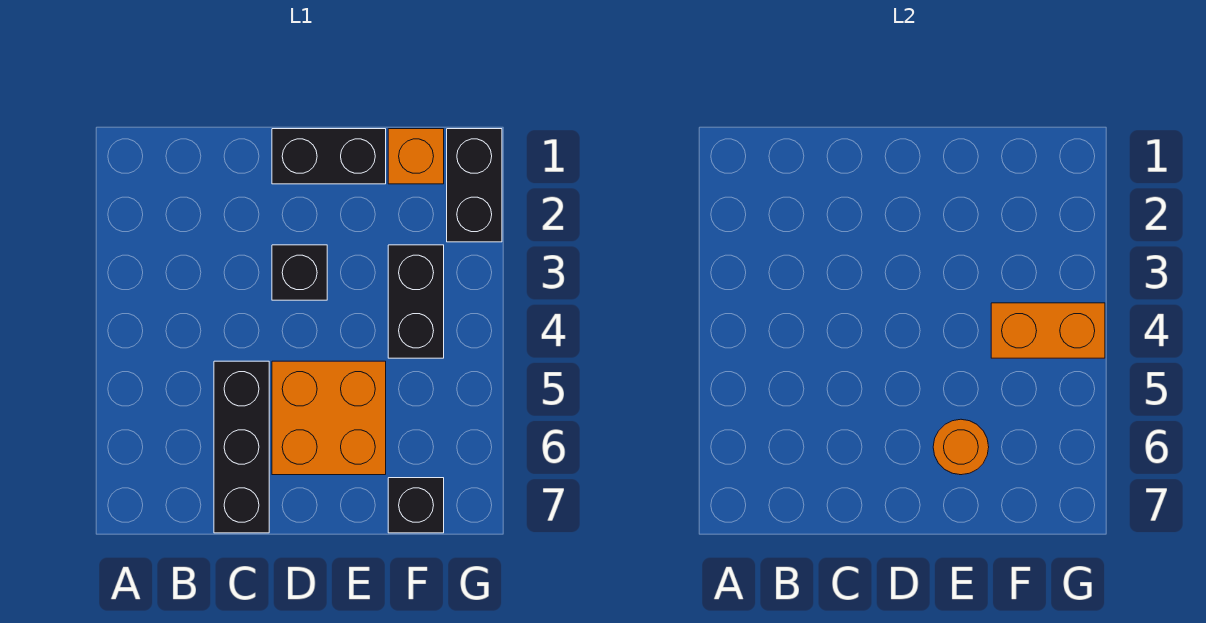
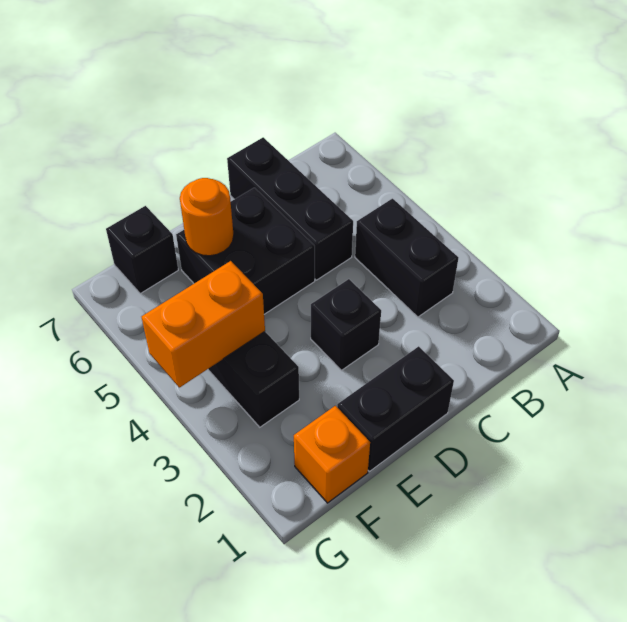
orange 2x2 brick [272,361,386,475] -> black 2x2 brick [176,188,315,314]
black 1x2 brick [447,129,502,242] -> black 1x2 brick moved to [355,199,458,317]

